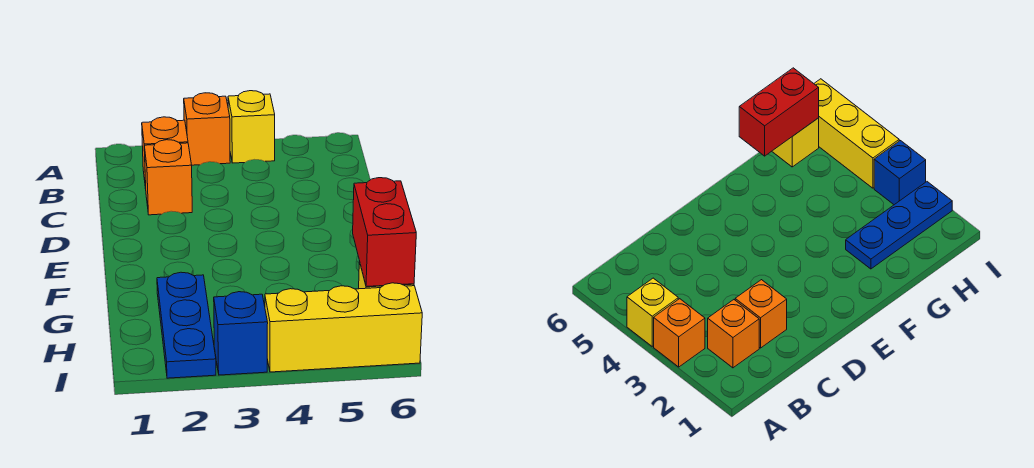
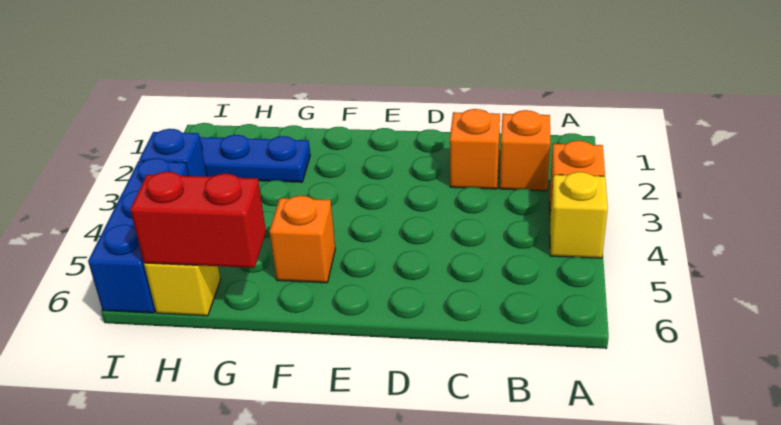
none -> orange 1x1 brick [269,196,335,283]
yellow 1x3 brick [265,283,422,372] -> blue 1x3 brick [88,158,188,313]

